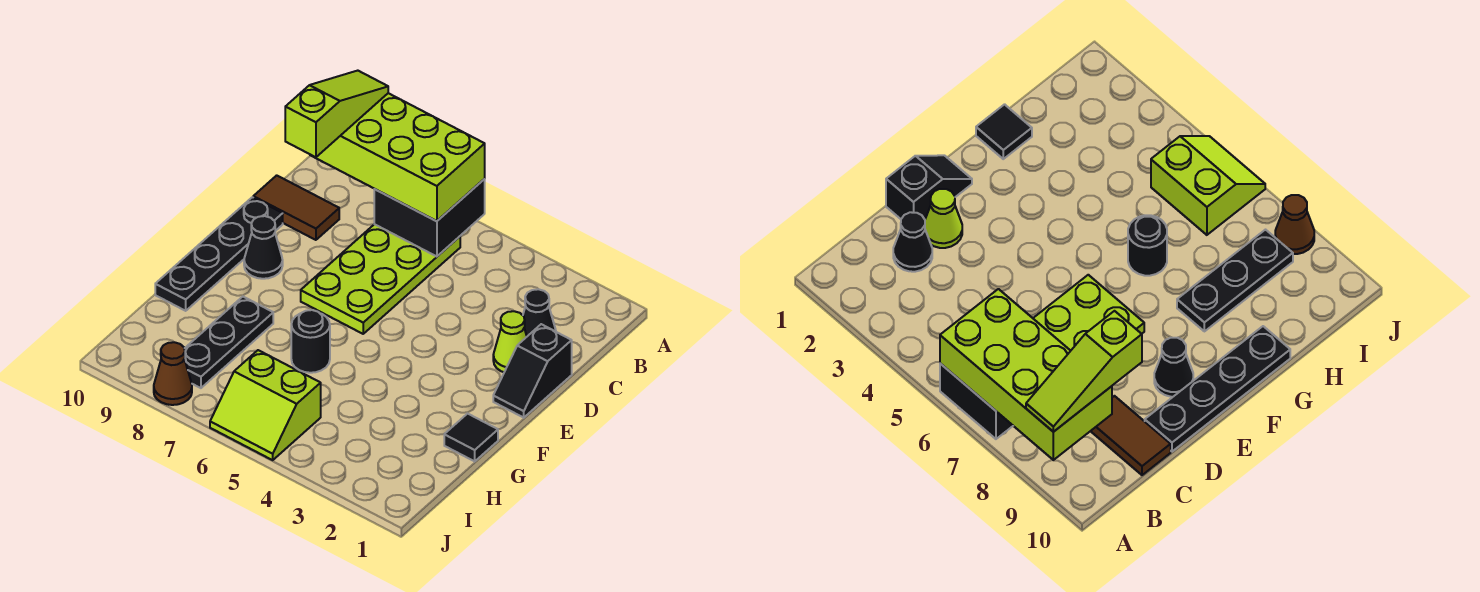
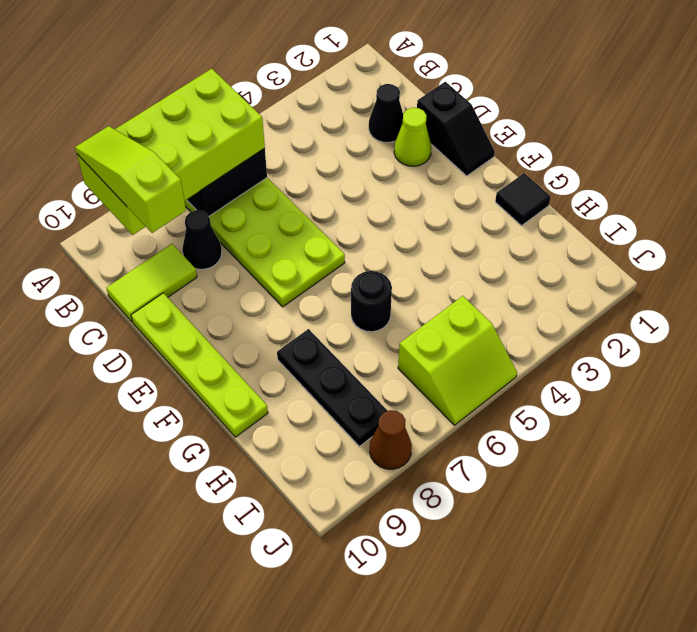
brown 1x2 tile [253,175,339,240] -> lime 1x2 tile [107,244,197,322]
black 1x4 plate [155,197,283,311] -> lime 1x4 plate [131,293,268,437]
black 1x1 cone [244,216,283,279] -> black 1x1 cone moved to [182,210,222,269]

